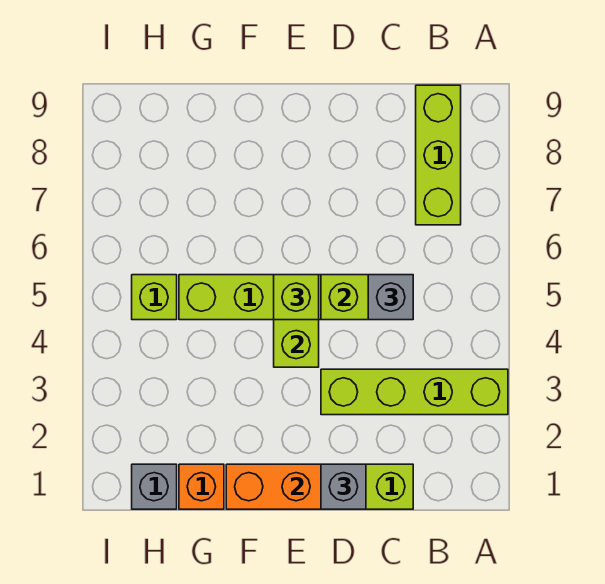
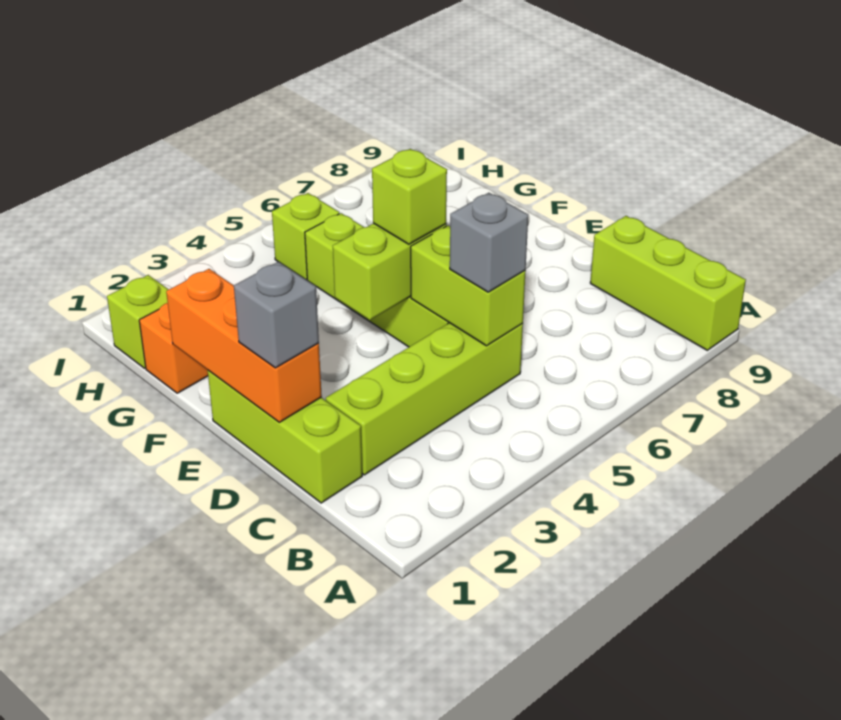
lime 1x4 brick [321,369,508,415] -> lime 1x4 brick turned to [326,323,523,475]
lime 1x3 brick [416,85,461,225] -> lime 1x3 brick turned to [590,216,746,350]
grey 1x1 brick [132,464,177,509] -> lime 1x1 brick [107,275,169,368]

